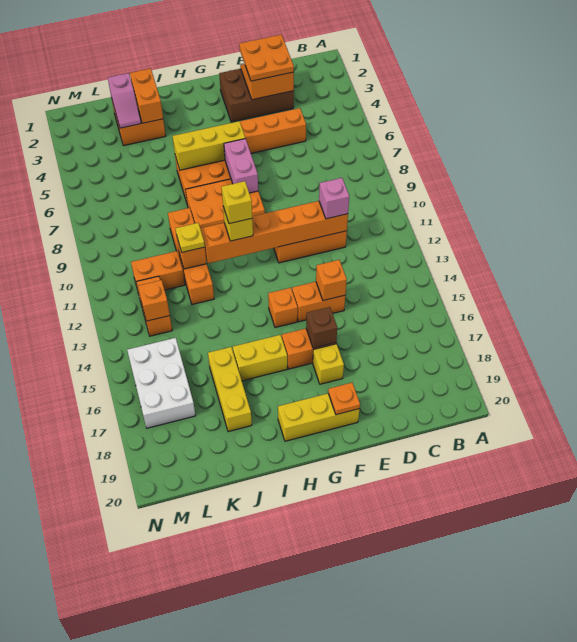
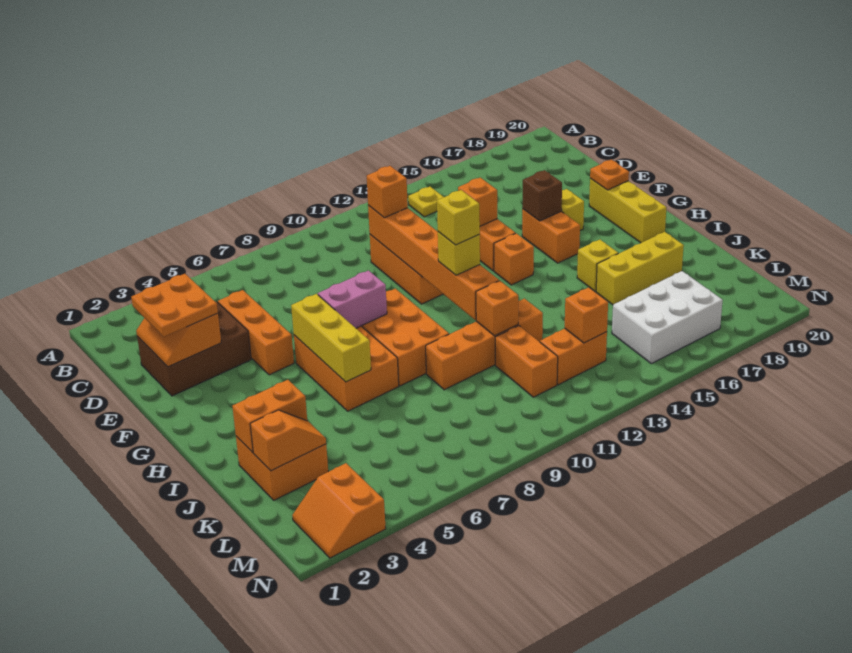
brown 2x3 brick [219,69,294,122] -> brown 2x3 brick turned to [137,301,251,396]
pink 1x1 brick [319,178,349,219] -> orange 1x1 brick [367,166,408,218]
yellow 1x2 brick [233,335,287,381] -> yellow 1x1 brick [577,240,618,291]
yellow 1x1 plate [175,223,205,252] -> yellow 1x1 plate moved to [408,187,444,217]
pink 1x2 slope [108,73,141,128] -> orange 1x2 slope [250,410,326,471]
none -> orange 2x2 slope [292,463,386,558]

